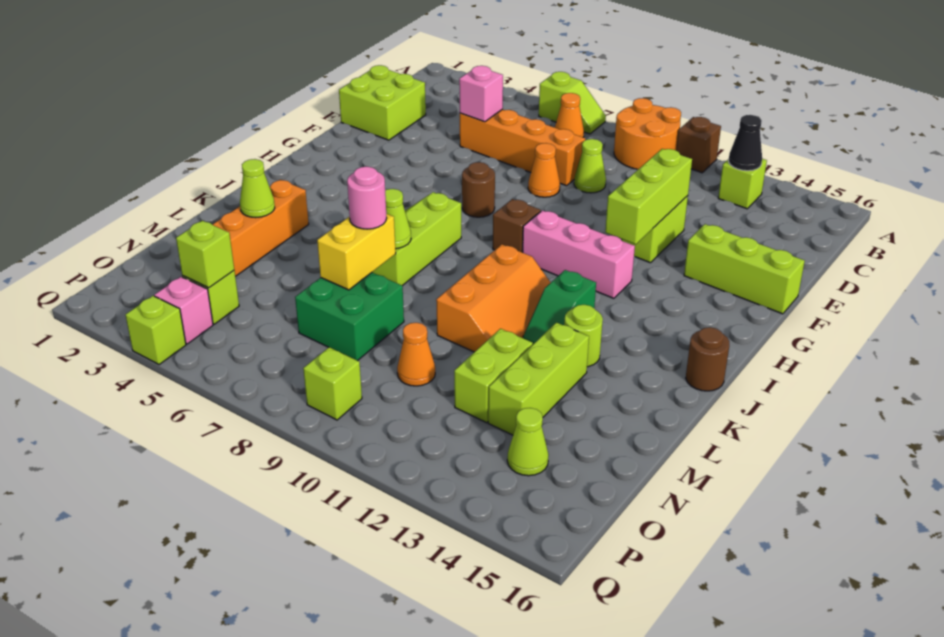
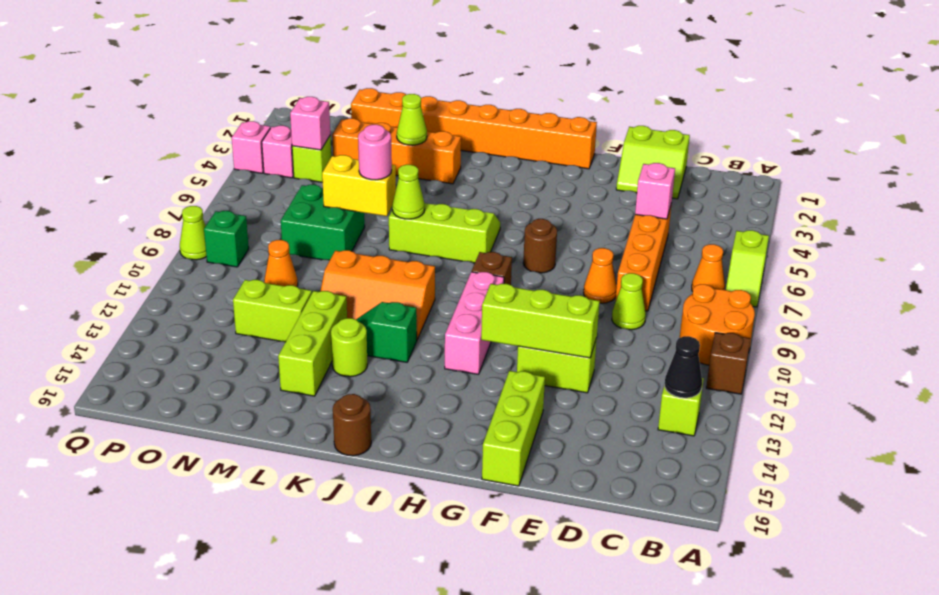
lime 2x2 brick [339,65,426,140] -> lime 2x2 slope [616,126,690,199]
none -> orange 1x8 brick [351,88,597,169]
lime 1x3 brick [488,323,589,435] -> lime 1x3 brick turned to [278,291,347,396]
lime 1x1 brick [176,221,234,288] -> pink 1x1 brick [290,97,330,150]
lime 1x1 cone [507,408,549,476] -> lime 1x1 cone moved to [180,206,207,260]
lime 1x1 brick [303,347,362,420] -> green 1x1 brick [204,211,249,267]
lime 1x1 brick [126,296,186,365] -> pink 1x1 brick [232,121,270,173]

